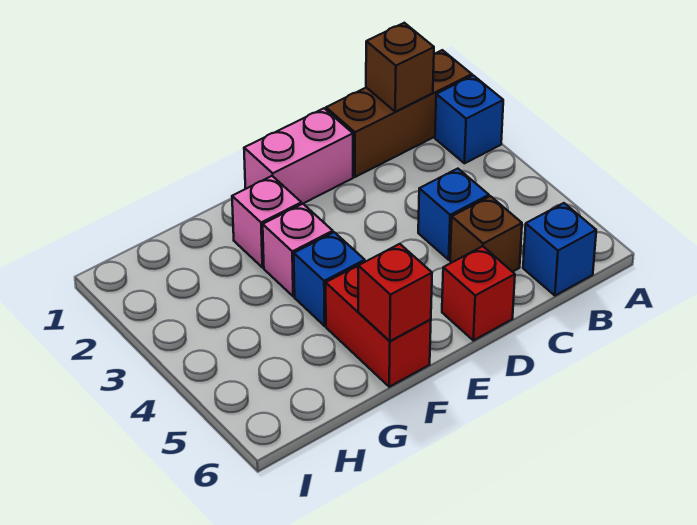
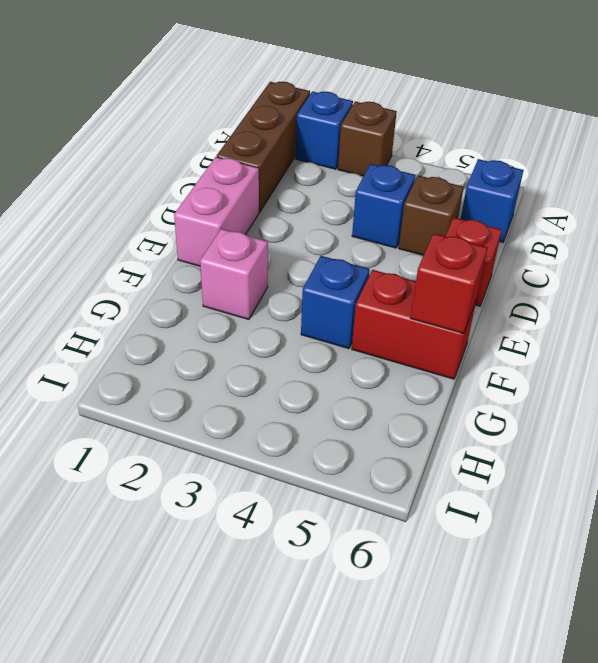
brown 1x1 brick [366,23,434,112] -> brown 1x1 brick moved to [338,101,397,176]
pink 1x1 brick [263,204,333,296] -> none

